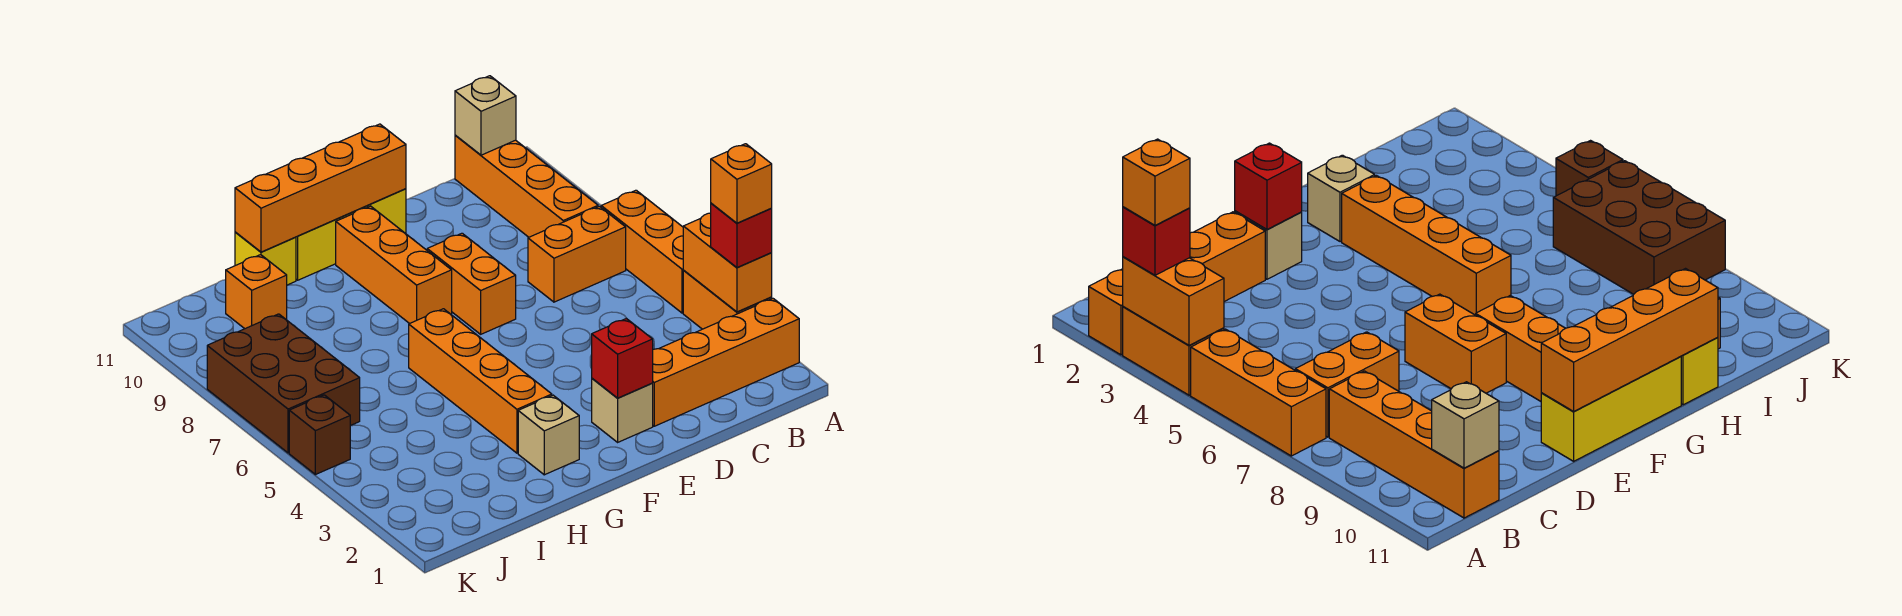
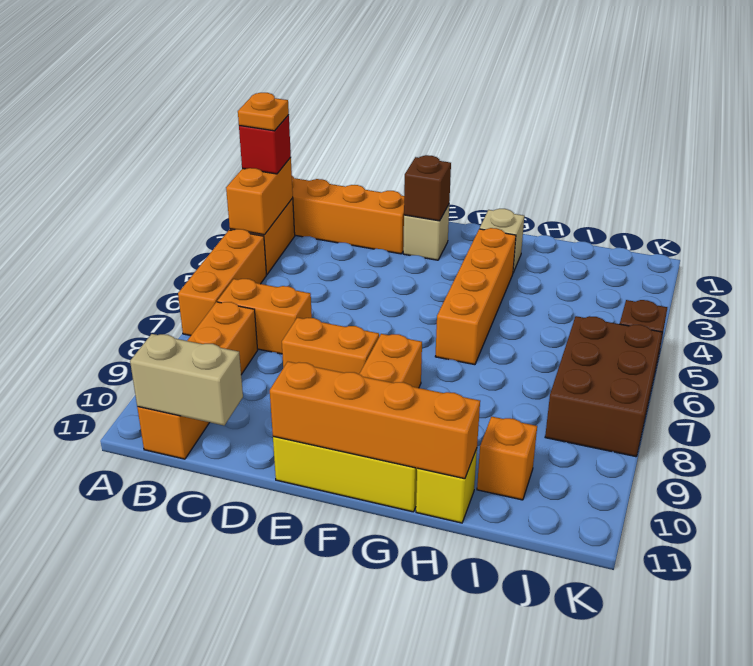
orange 1x1 brick [711,144,772,223] -> orange 1x1 plate [238,93,289,131]
tan 1x1 brick [455,76,516,155] -> tan 1x2 brick [130,334,243,425]
red 1x1 brick [592,318,653,398] -> brown 1x1 brick [404,155,451,221]
orange 1x2 brick [427,233,516,334] -> orange 1x2 brick turned to [282,318,379,374]

